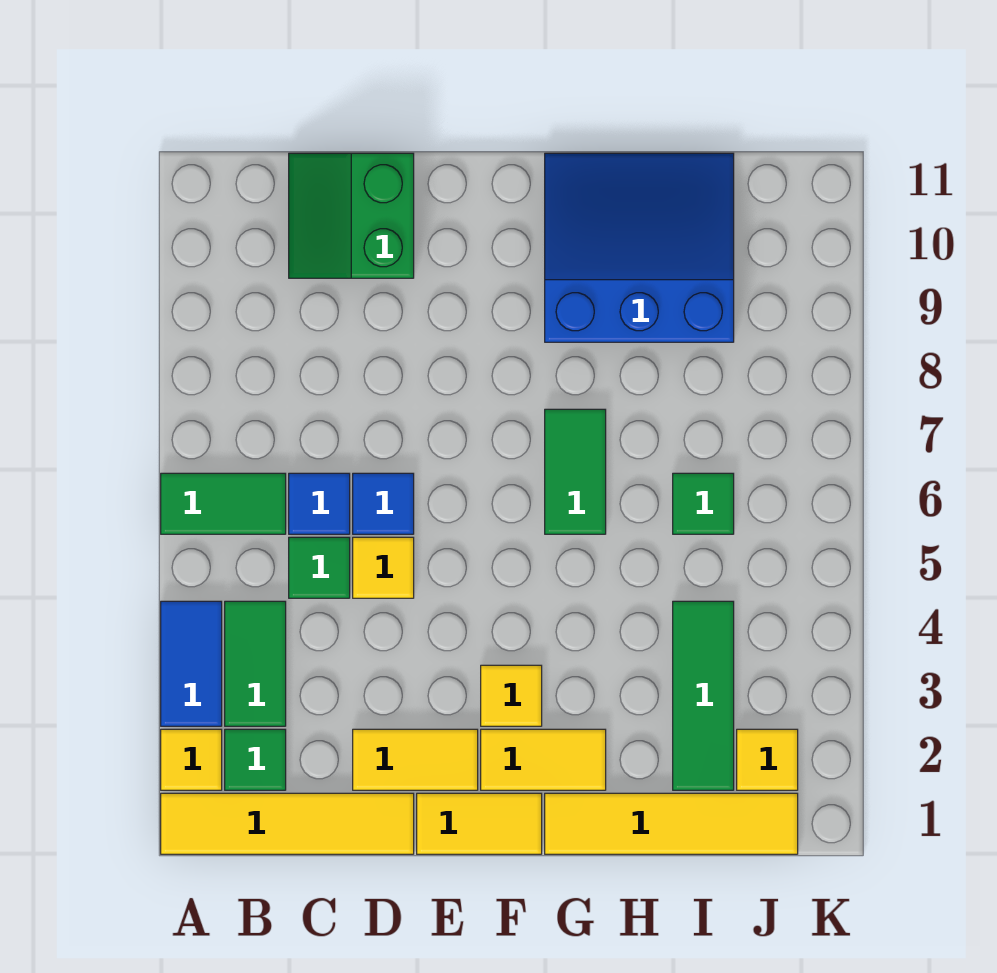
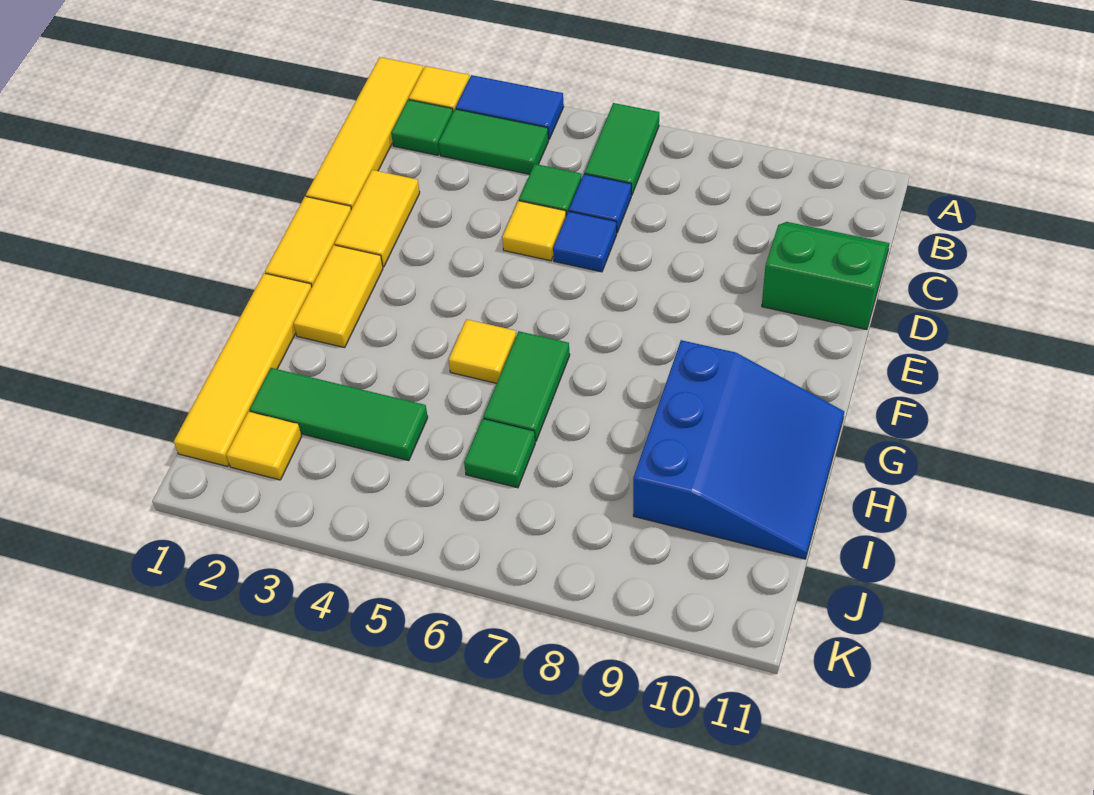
yellow 1x1 tile [481,665,542,726] -> yellow 1x1 tile moved to [449,319,516,383]
green 1x2 tile [545,409,606,534] -> green 1x2 tile turned to [483,331,570,441]

